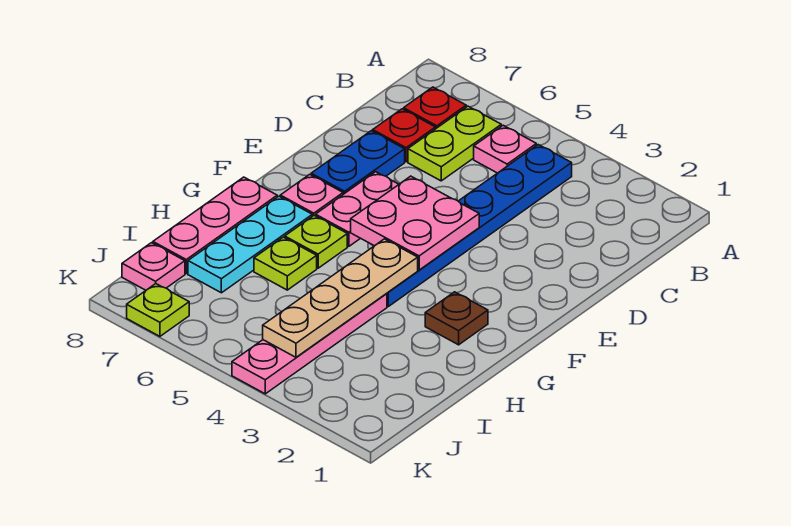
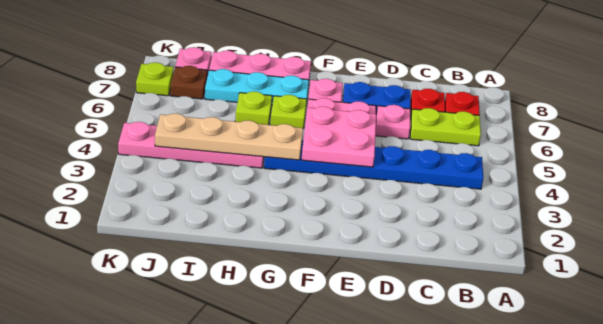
pink 1x1 plate [474,125,536,173] -> pink 1x1 plate moved to [375,105,410,139]
brown 1x1 plate [425,292,488,345] -> brown 1x1 plate moved to [170,66,207,99]

